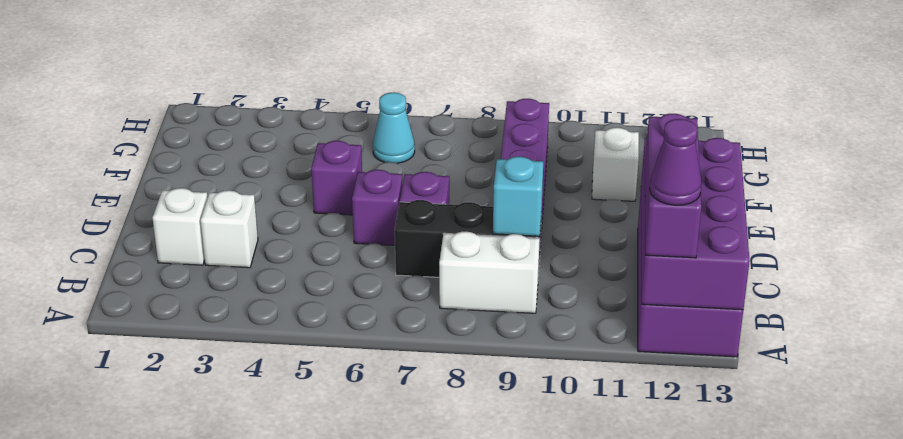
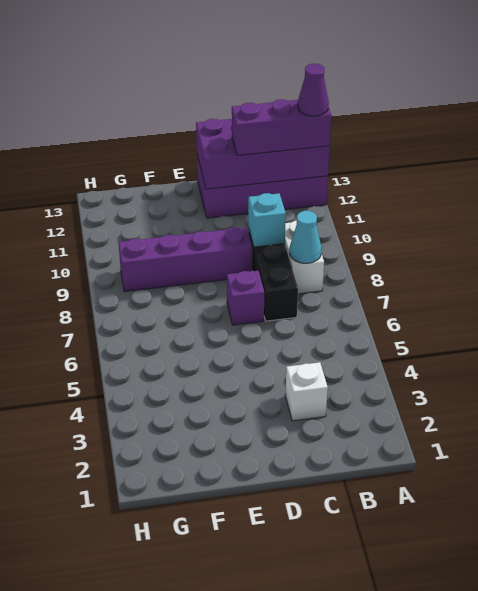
white 1x1 brick [152,188,208,265] -> none
purple 1x1 brick [352,170,403,245] -> none
purple 1x1 brick [311,141,362,215] -> none
white 1x1 brick [592,128,639,201] -> none
cyan 1x1 cone [373,93,415,163] -> cyan 1x1 cone moved to [290,211,321,263]

